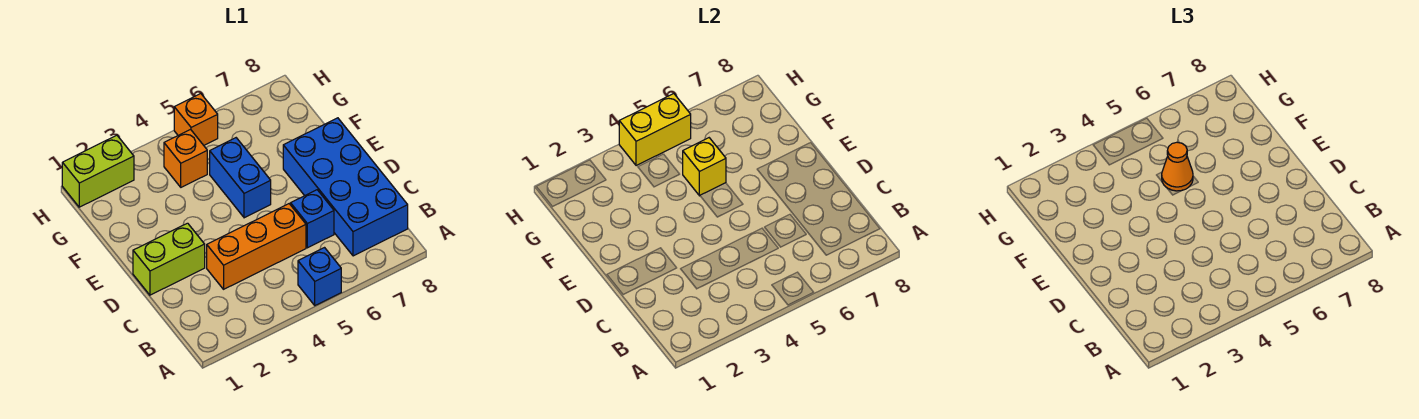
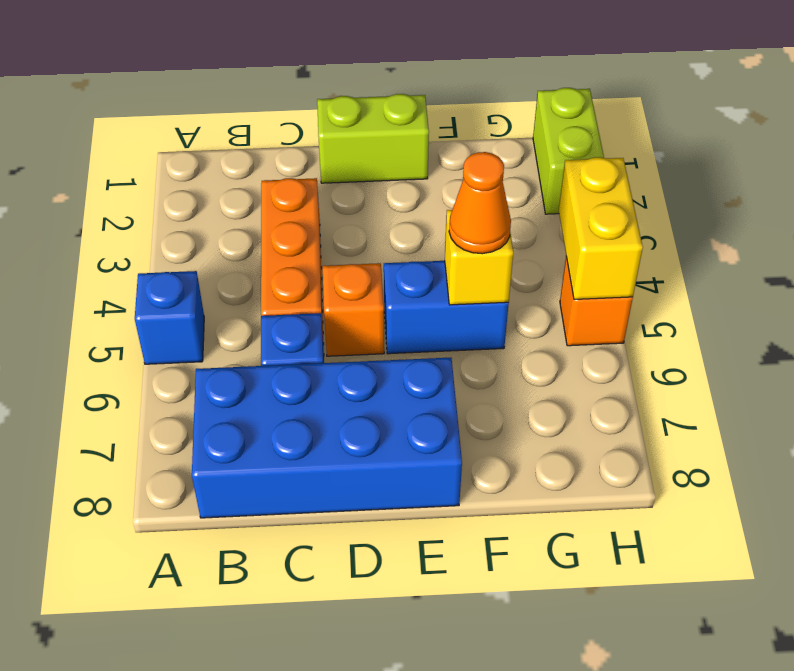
lime 1x2 brick [133,223,205,295] -> lime 1x2 brick turned to [317,94,429,183]
orange 1x1 brick [164,130,207,187] -> orange 1x1 brick moved to [323,263,384,356]

